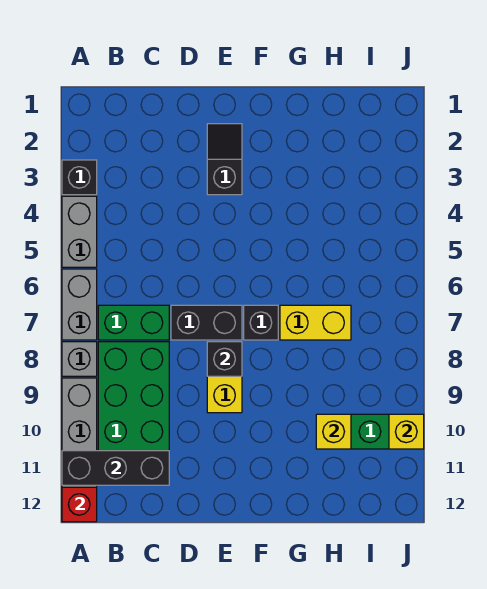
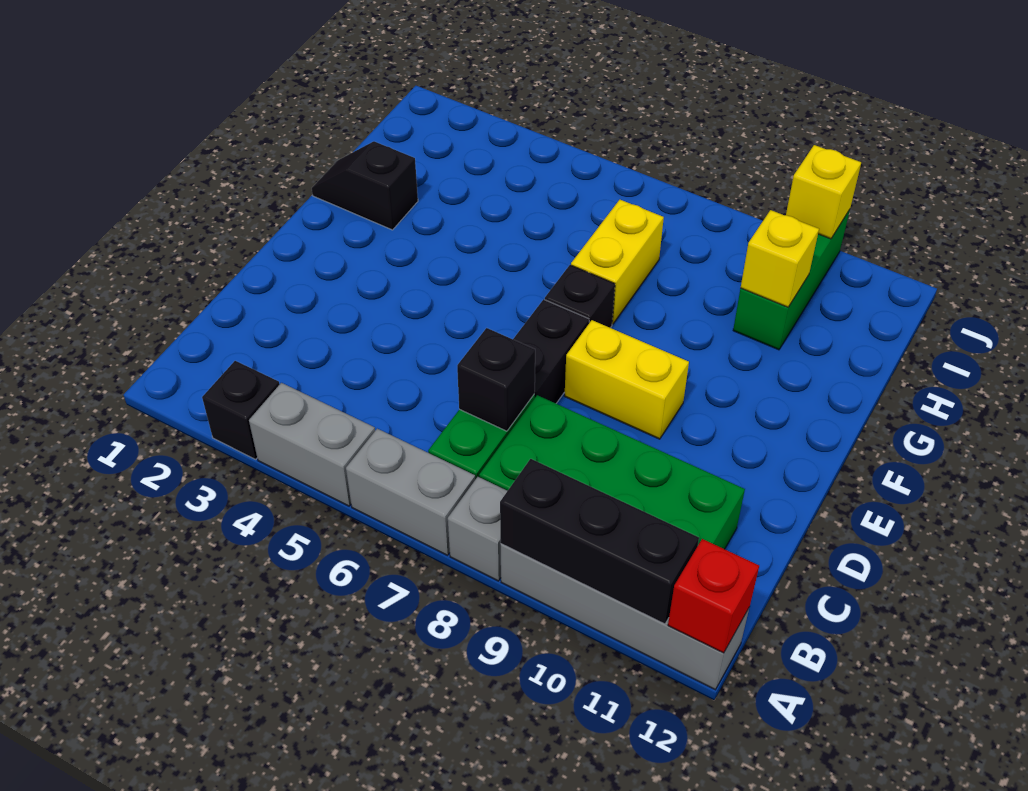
black 1x3 brick [62,451,169,485] -> black 1x3 brick turned to [500,459,699,624]
black 1x2 slope [207,124,242,195] -> black 1x2 slope moved to [312,141,418,230]
black 1x1 brick [207,342,242,376] -> black 1x1 brick moved to [457,328,535,431]

